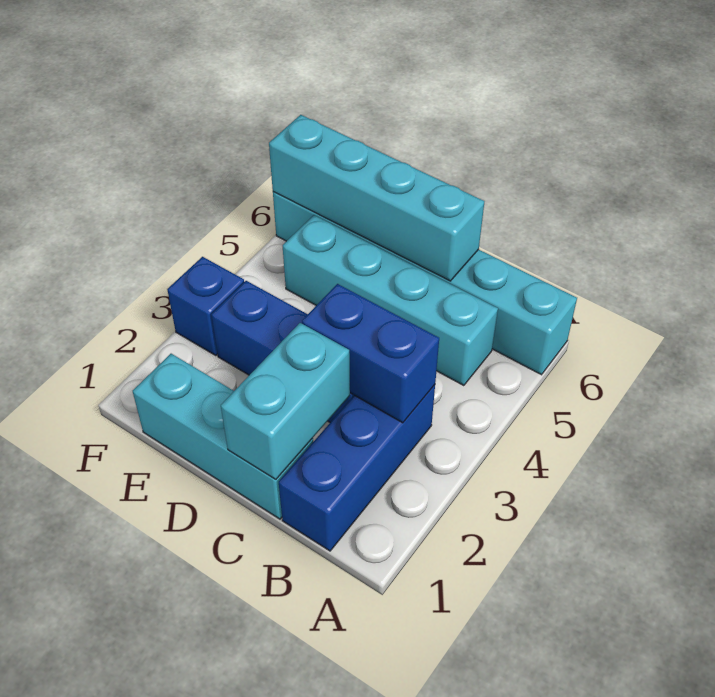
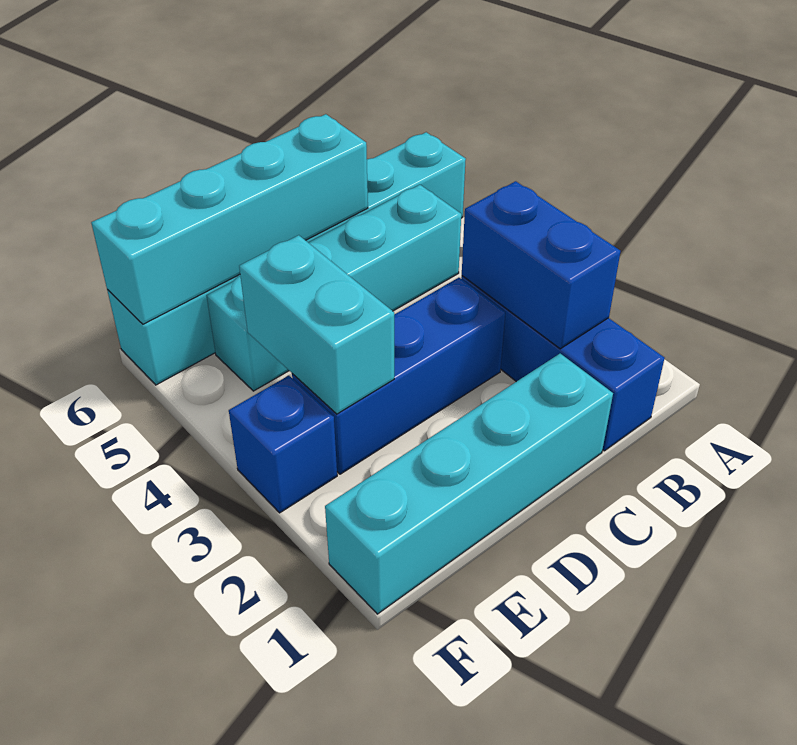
blue 1x2 brick [302,284,439,423] -> blue 1x2 brick turned to [462,181,621,349]
cyan 1x3 brick [133,354,313,519] -> cyan 1x4 brick [325,354,613,614]
cyan 1x2 brick [221,323,350,479] -> cyan 1x2 brick moved to [239,235,394,414]

